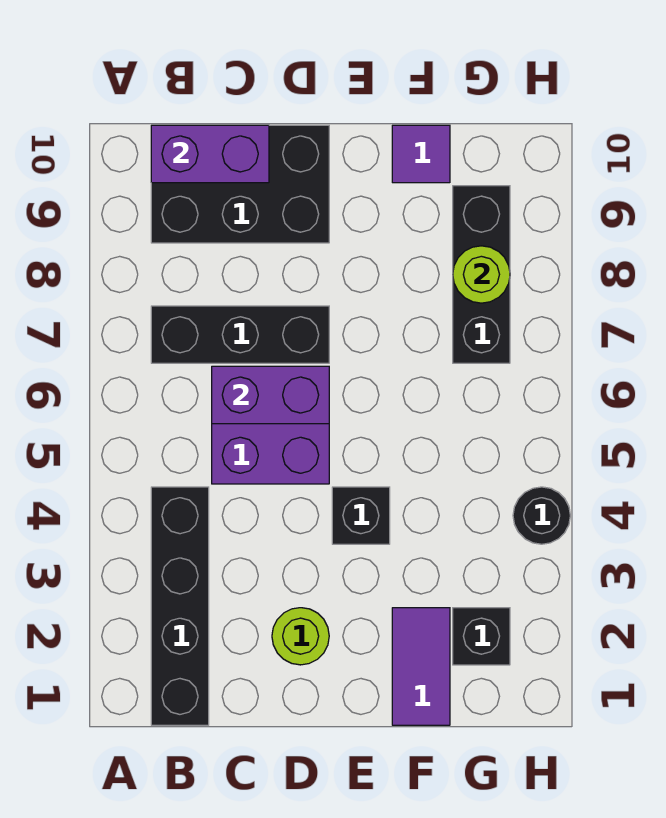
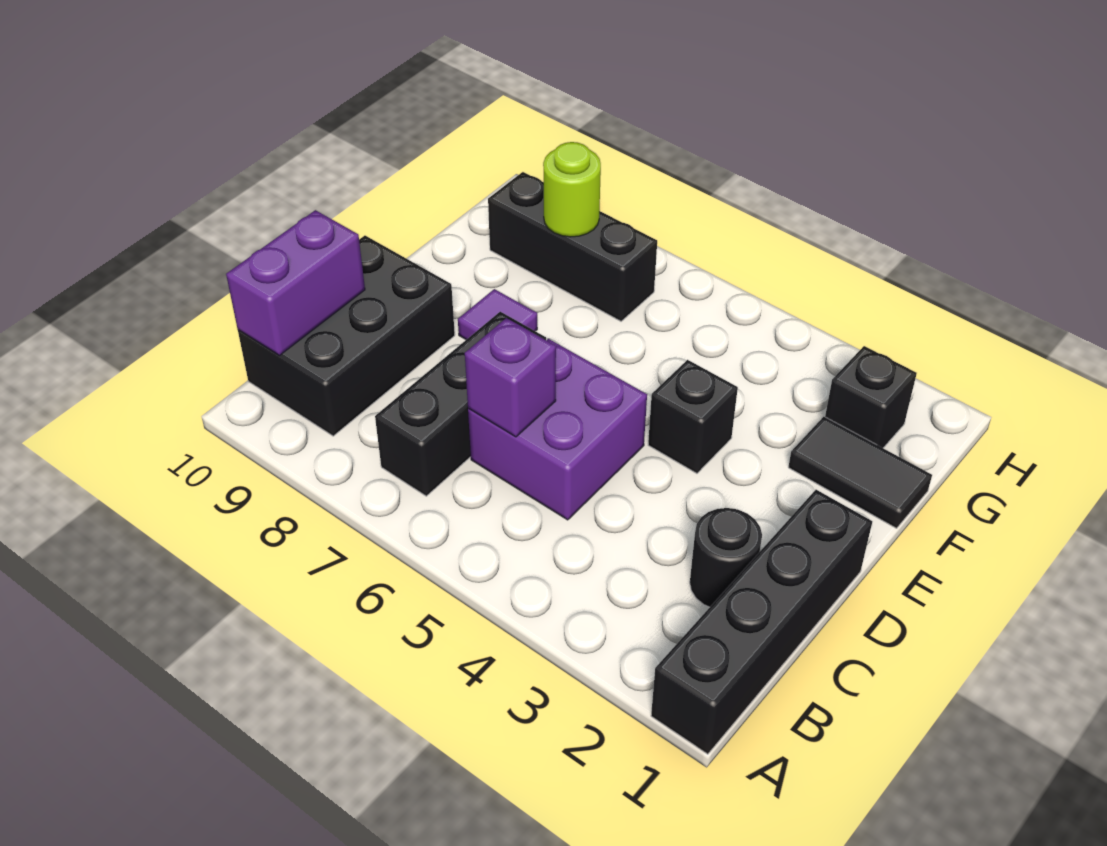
black 1x4 brick [151,487,209,725] -> black 1x4 brick turned to [651,490,872,754]
purple 1x2 brick [212,366,329,424] -> purple 1x1 brick [465,318,556,437]
lime 1x1 round brick [272,608,329,665] -> none
purple 1x2 tile [392,608,450,725] -> black 1x2 tile [788,417,932,528]
purple 1x1 tile [392,125,450,183] -> purple 1x1 tile moved to [458,289,537,340]
black 1x1 round brick [513,487,570,544] -> black 1x1 round brick moved to [690,508,762,607]

